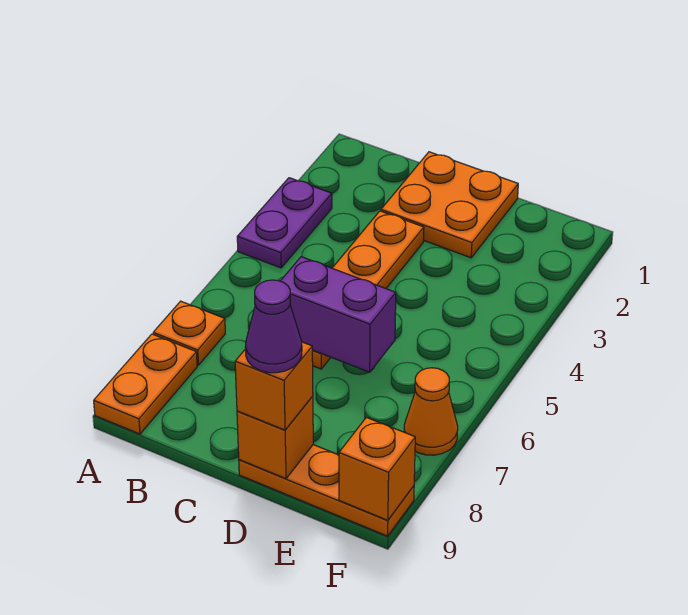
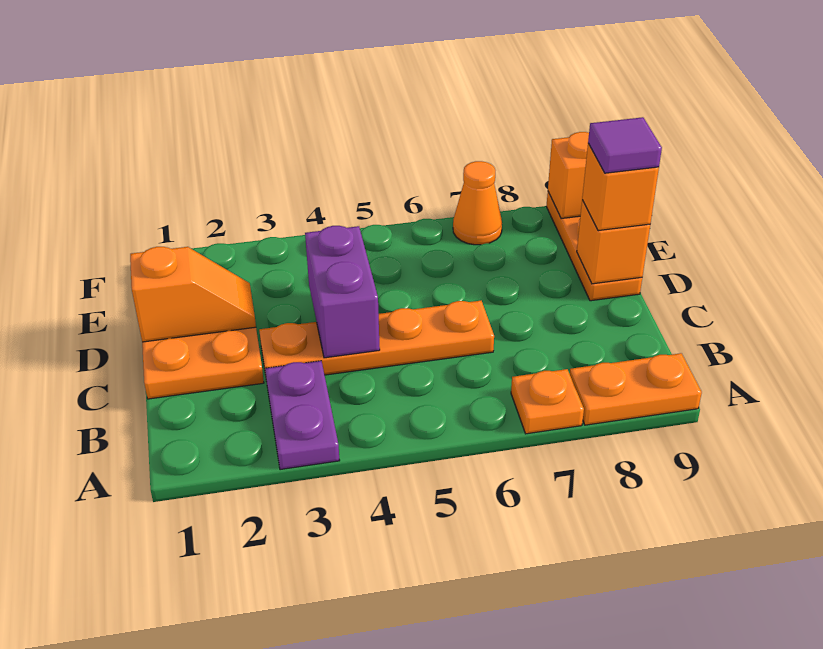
purple 1x2 plate [237,178,332,268] -> purple 1x2 plate turned to [265,361,340,470]
purple 1x2 brick [281,257,396,372] -> purple 1x2 brick moved to [305,226,380,358]
none -> orange 1x2 slope [130,247,256,342]
purple 1x1 cone [245,280,302,373] -> purple 1x1 tile [588,117,662,173]

